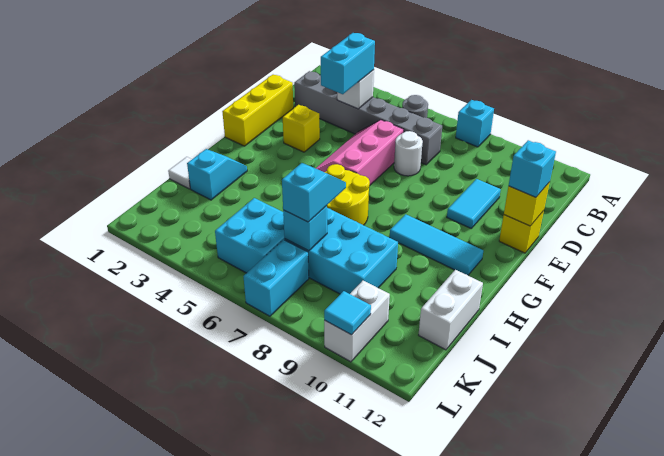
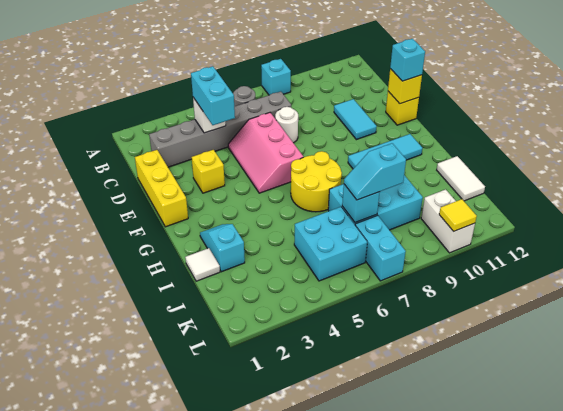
cyan 1x2 slope [282,163,346,222] -> cyan 1x2 slope turned to [344,143,406,200]
white 1x2 brick [419,270,483,350] -> white 1x2 tile [437,156,485,201]
cyan 1x1 tile [324,291,371,335] -> yellow 1x1 tile [439,199,477,231]

